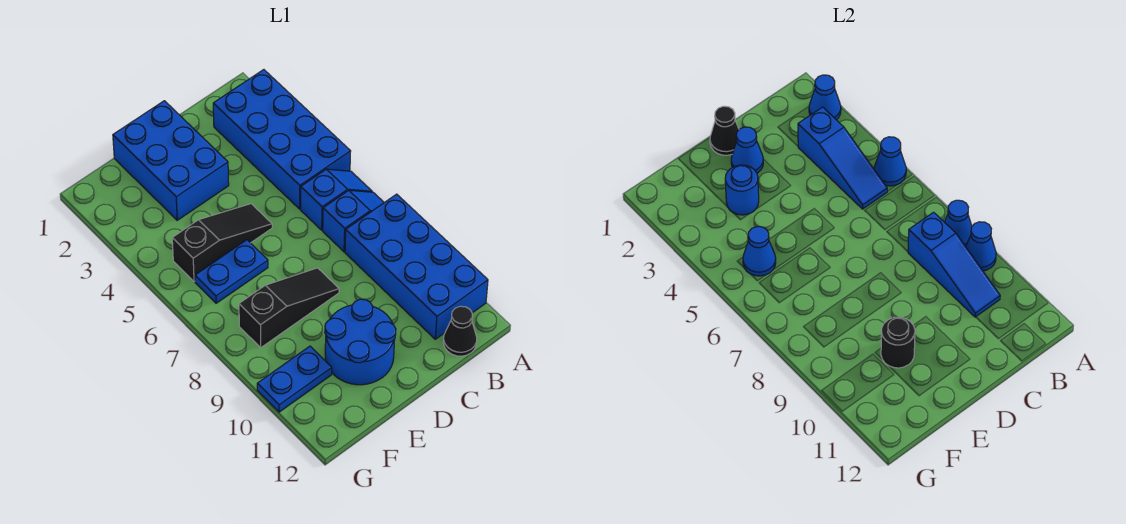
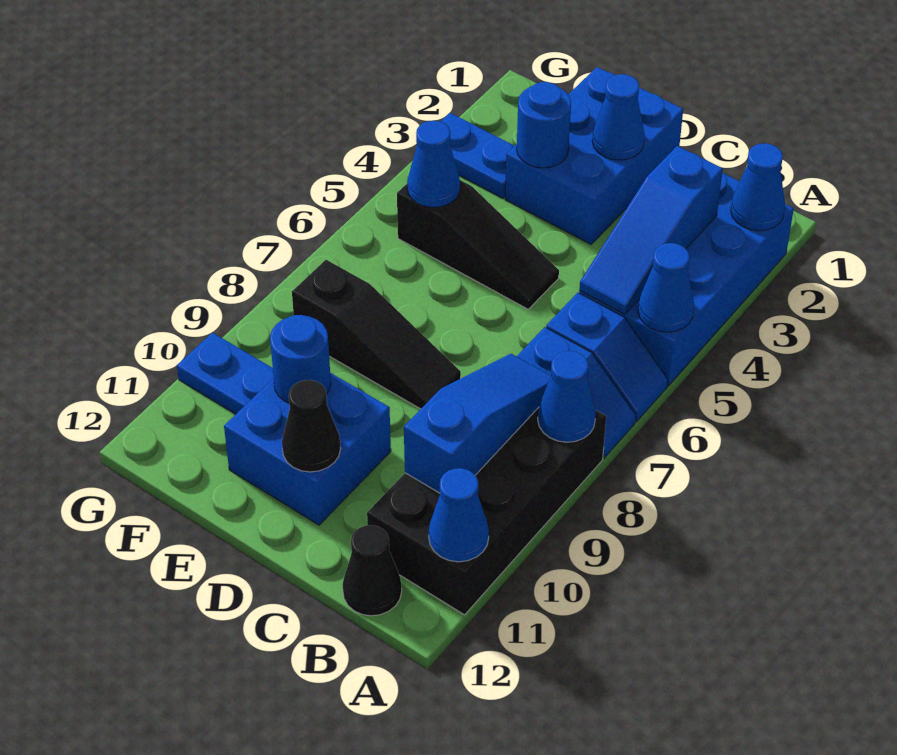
blue 2x4 brick [345,194,488,339] -> black 2x4 brick [367,407,606,615]
blue 1x1 cone [966,222,996,271] -> blue 1x1 cone moved to [429,468,489,562]
blue 1x3 slope [908,212,1000,317] -> blue 1x3 slope turned to [404,354,551,493]
black 1x1 cone [710,106,739,155] -> black 1x1 cone moved to [282,380,341,472]
blue 2x2 round brick [325,299,396,385] -> blue 2x2 brick [224,373,391,525]
blue 1x2 plate [195,240,268,303] -> blue 1x2 plate moved to [440,113,514,198]
black 1x1 round brick [881,317,915,368] -> blue 1x1 round brick [270,315,331,403]

